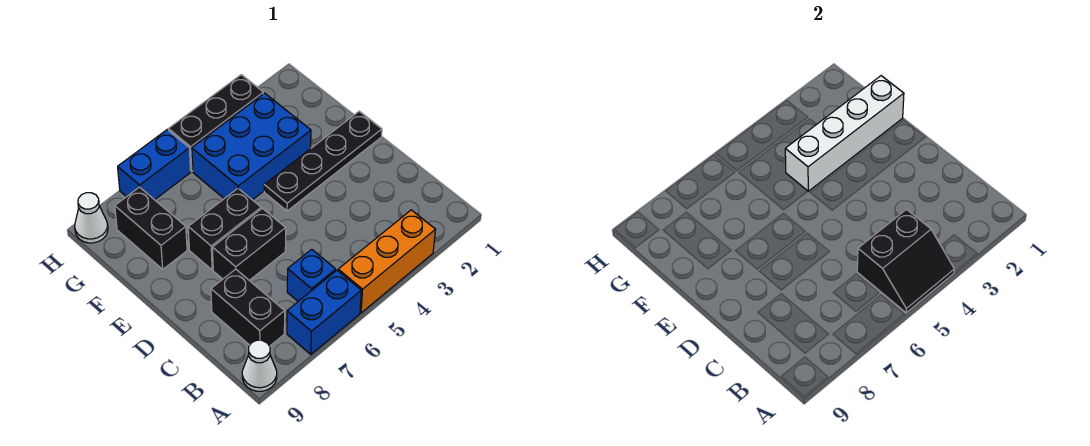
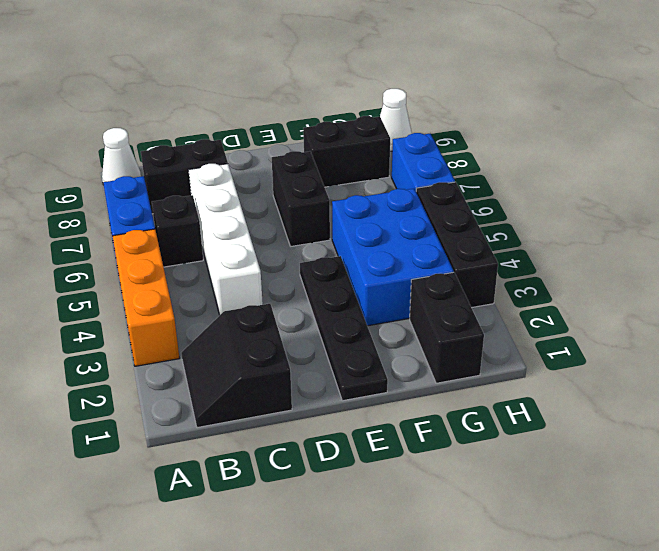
black 2x2 slope [857,209,954,313] -> black 2x2 slope moved to [181,304,292,428]
blue 1x1 brick [287,249,336,301] -> black 1x1 brick [152,195,203,267]
black 1x2 brick [212,208,286,280] -> black 1x2 brick moved to [410,272,484,383]
white 1x4 brick [785,76,904,191] -> white 1x4 brick moved to [188,164,263,315]

